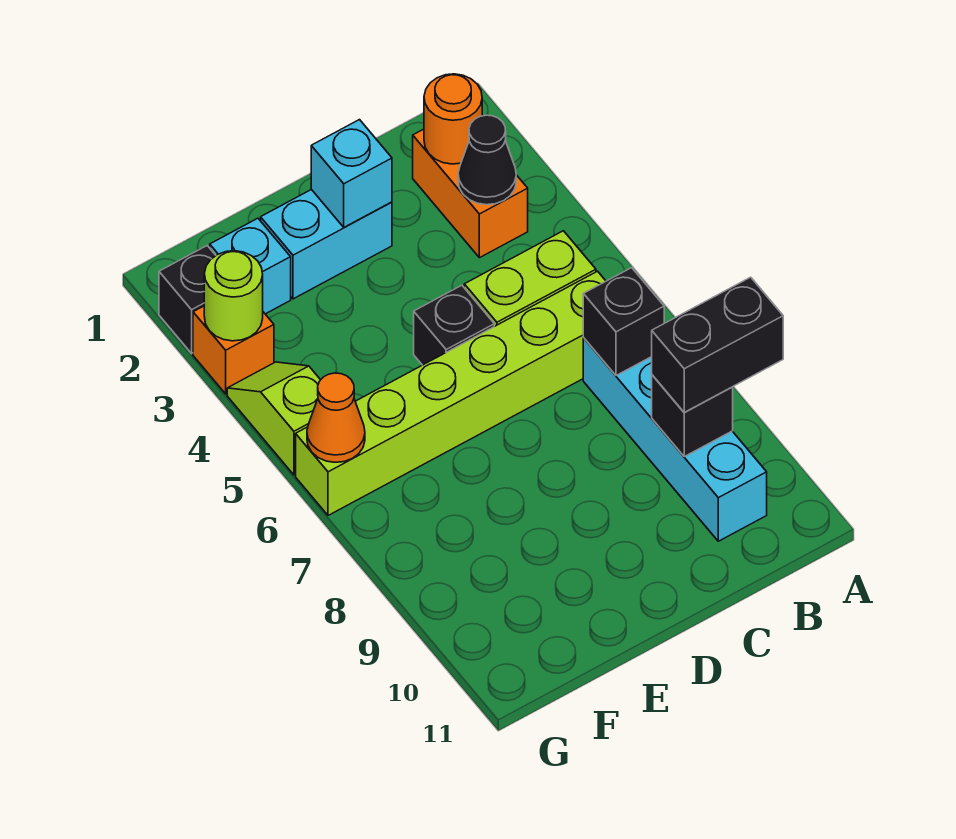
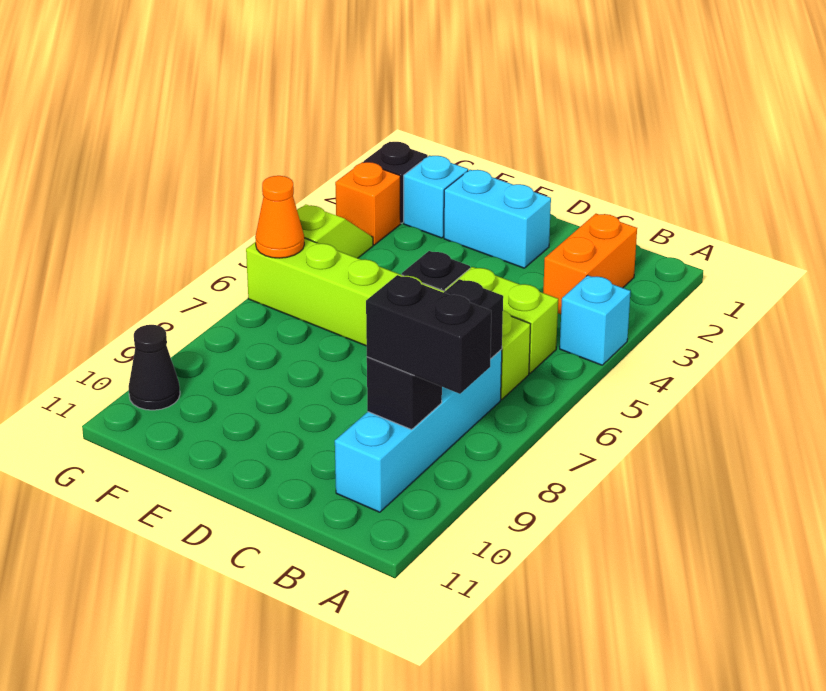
orange 1x1 round brick [424,74,482,164] -> none
black 1x1 cone [458,115,516,205] -> black 1x1 cone moved to [129,325,180,410]
cyan 1x1 brick [311,120,392,227] -> cyan 1x1 brick moved to [560,275,631,365]
lime 1x1 round brick [204,251,263,341] -> none

